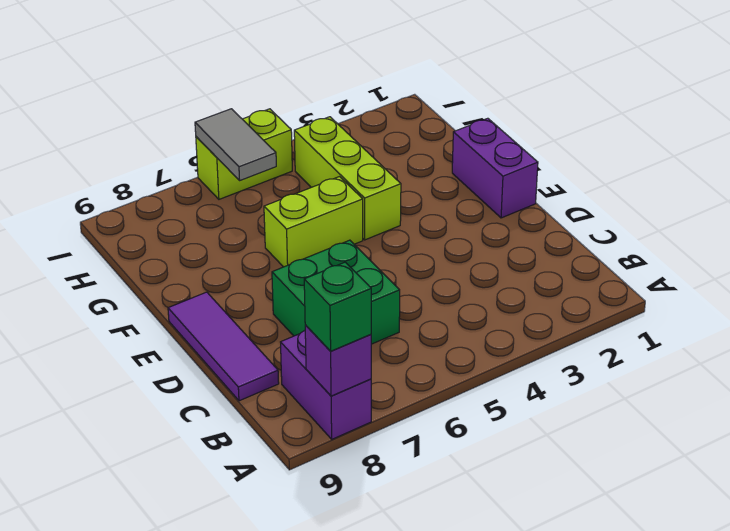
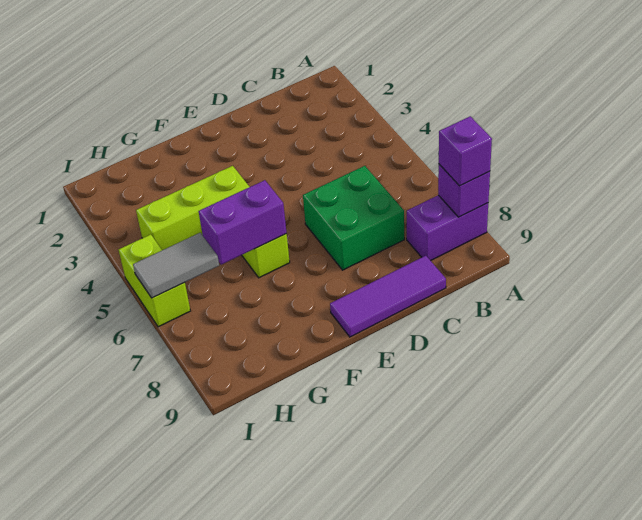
green 1x1 brick [304,262,371,351] -> purple 1x1 brick [439,116,492,186]
purple 1x2 brick [452,118,538,218] -> purple 1x2 brick moved to [199,180,286,265]

